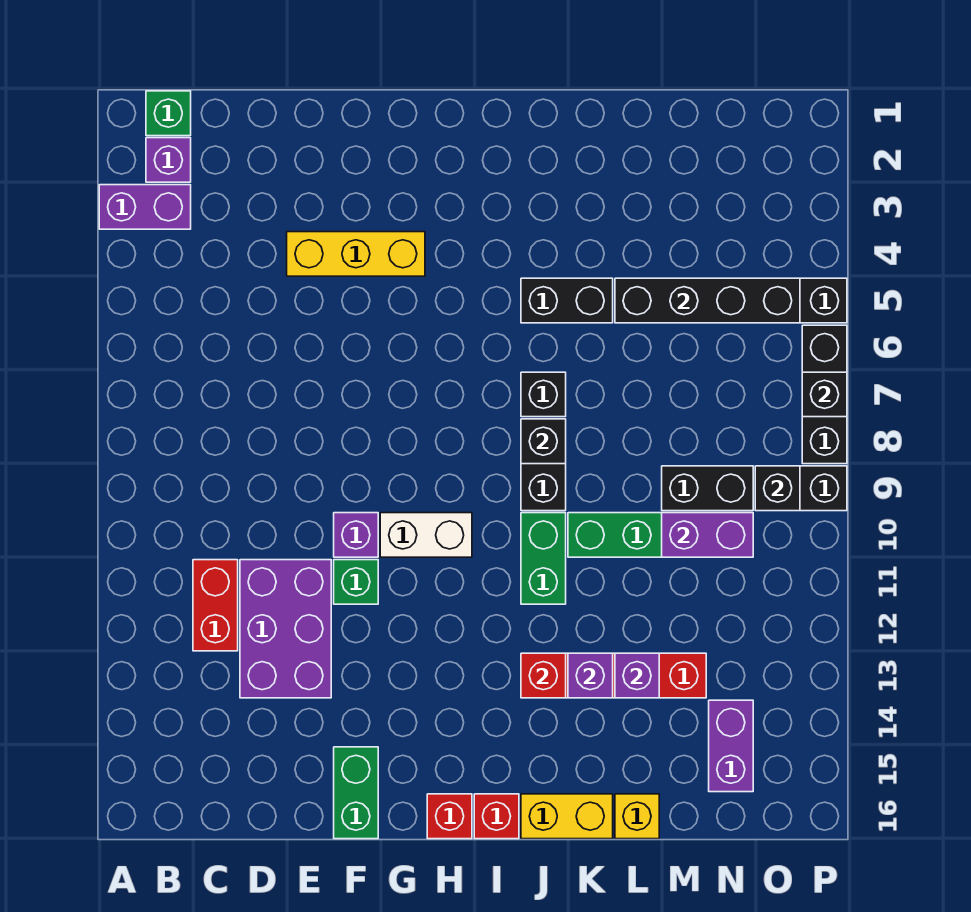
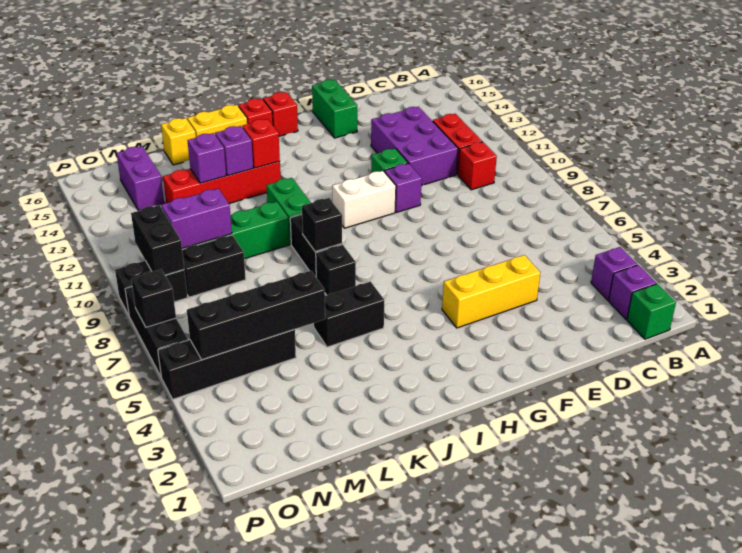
purple 1x2 brick [99,185,191,229] -> purple 1x1 brick [591,247,638,300]
none -> red 1x1 brick [458,142,497,190]
black 1x1 brick [755,466,800,511] -> black 1x2 brick [131,205,184,275]

